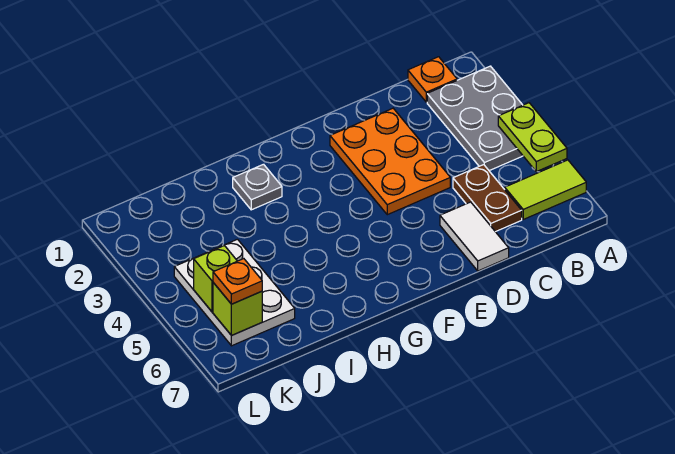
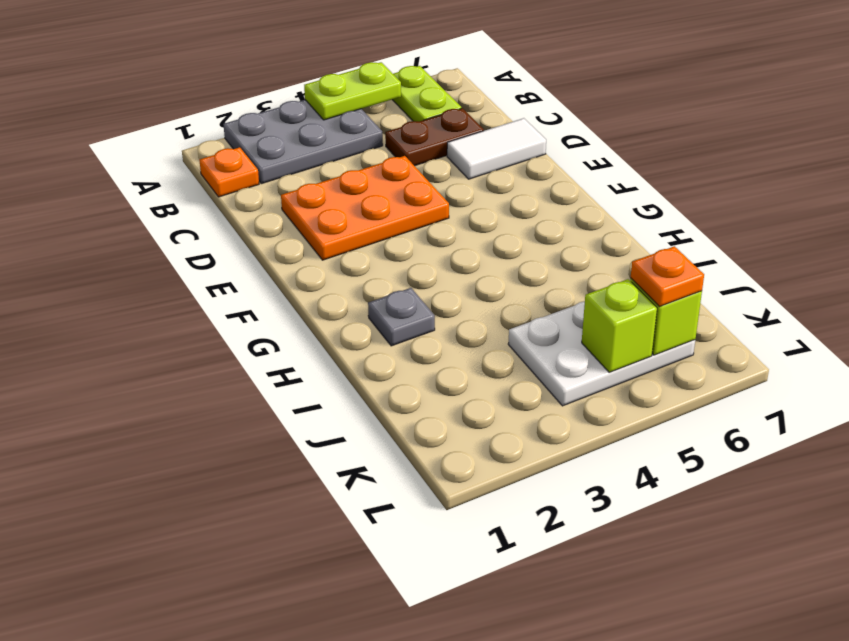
lime 1x2 tile [505,160,586,219] -> lime 1x2 plate [392,66,461,122]

